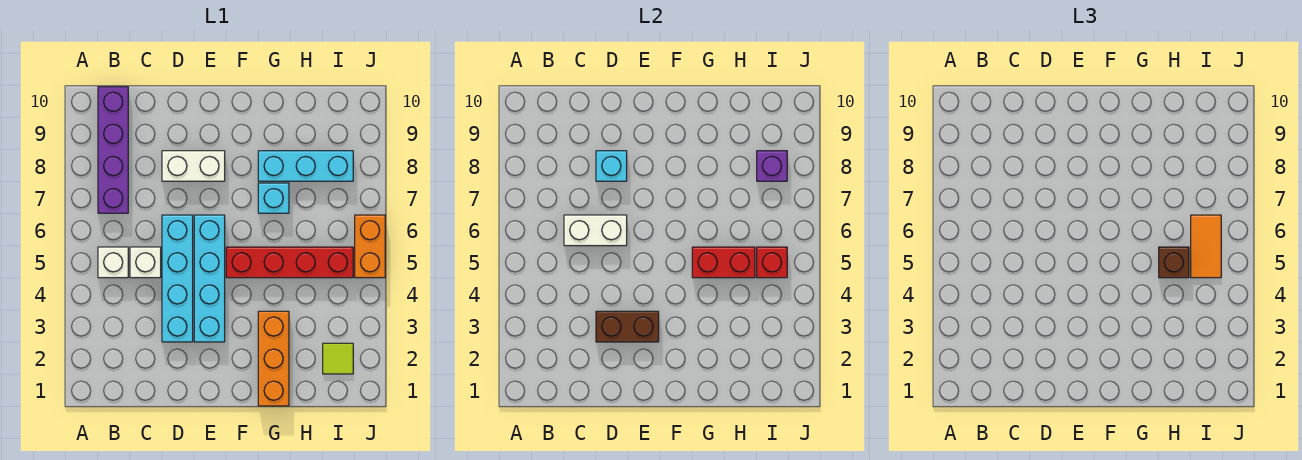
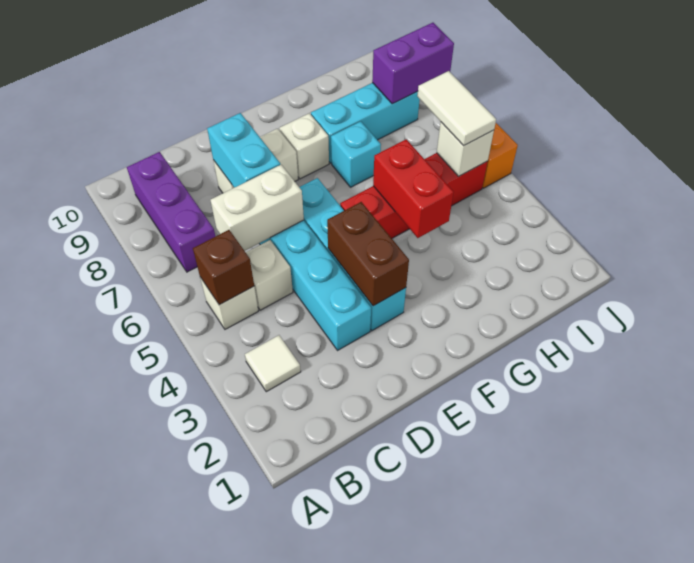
none -> white 1x1 tile [245,335,301,392]
purple 1x4 brick [98,87,128,213] -> purple 1x3 brick [127,152,215,272]
brown 1x2 brick [596,311,659,342] -> brown 1x2 brick turned to [327,202,409,306]
cyan 1x1 brick [596,151,627,181] -> cyan 1x2 brick [207,113,280,188]
none -> white 1x1 brick [279,113,329,179]
orange 1x3 brick [258,311,289,406] -> none
red 1x2 brick [692,247,755,278] -> red 1x2 brick turned to [373,139,454,238]
brown 1x1 brick [1159,247,1189,278] -> brown 1x1 brick moved to [193,230,254,305]
lime 1x1 tile [323,343,353,374] -> none
red 1x1 brick [757,247,787,278] -> white 1x1 brick [437,122,494,176]
orange 1x2 tile [1191,215,1221,278] -> white 1x2 tile [417,71,496,146]
purple 1x1 brick [757,151,787,181] -> purple 1x2 brick [372,23,454,104]

